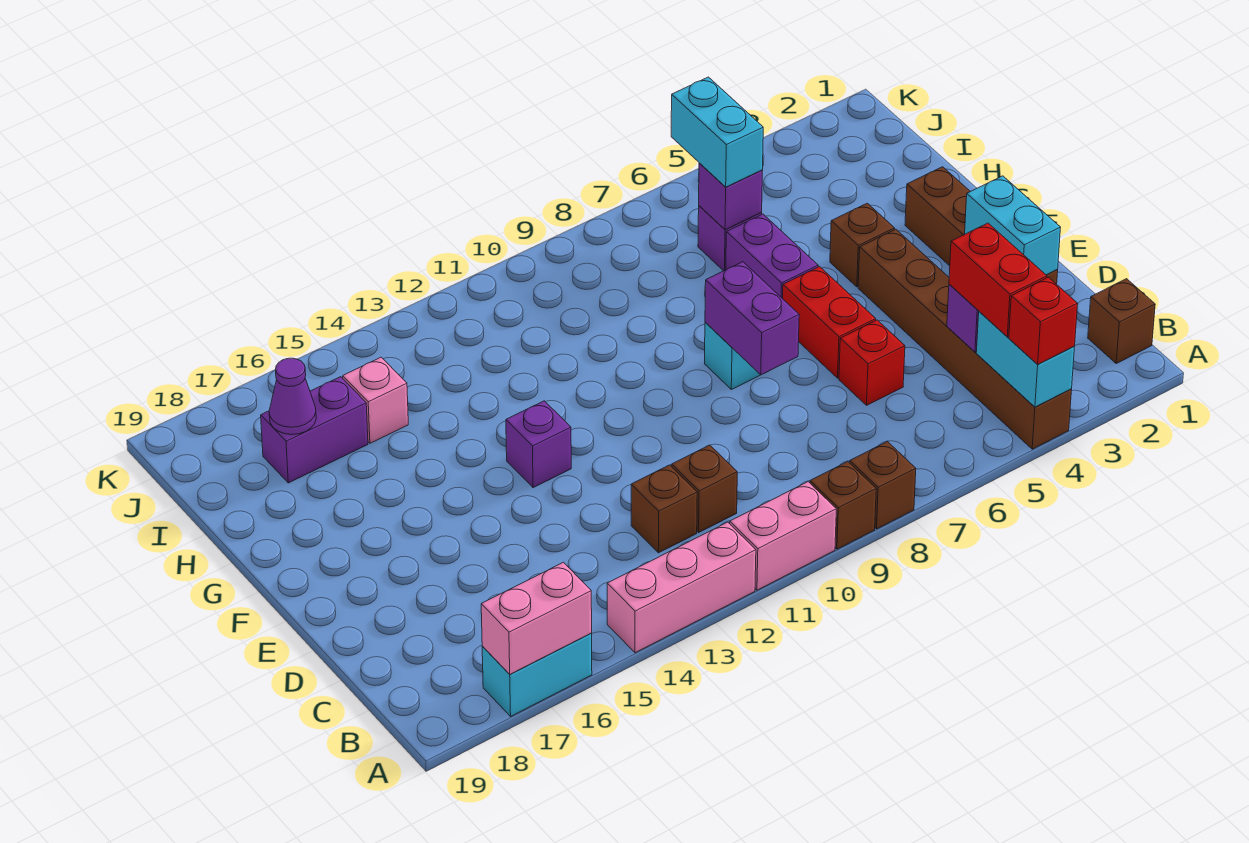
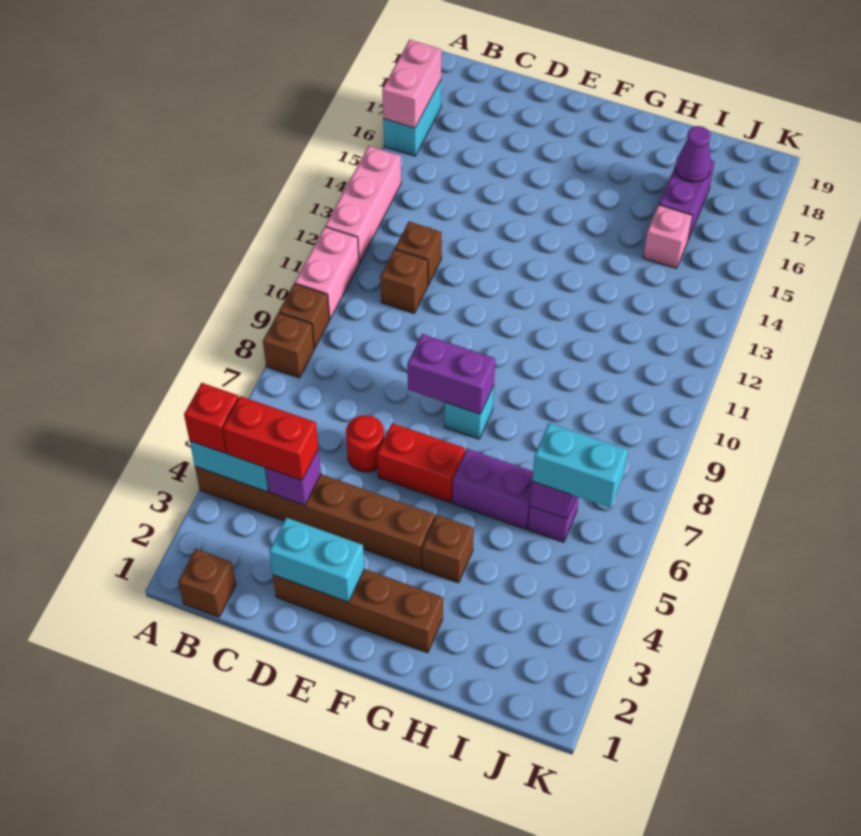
red 1x1 brick [839,320,905,405] -> red 1x1 round brick [346,415,384,472]
purple 1x1 brick [506,401,571,488] -> none

